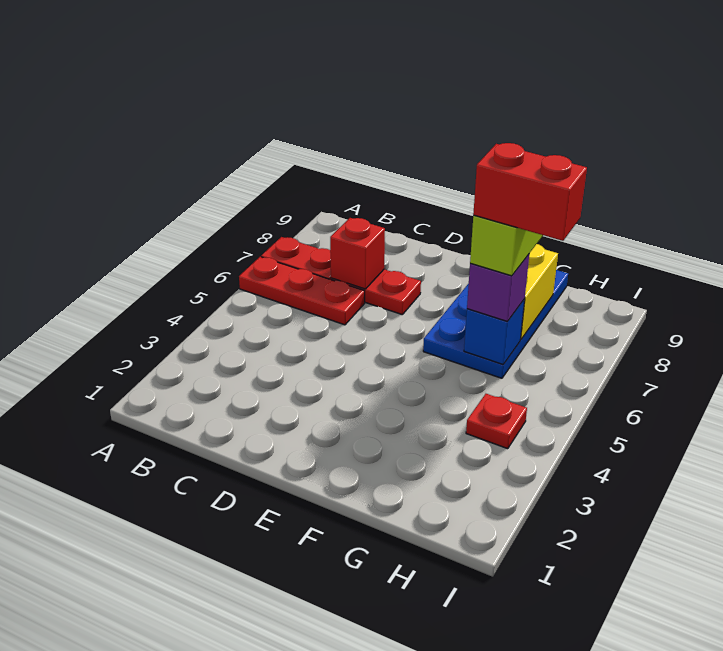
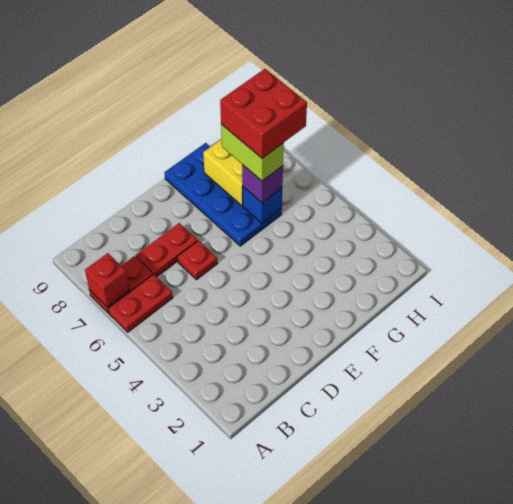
red 1x3 plate [239,257,365,325] -> red 1x2 plate [108,274,173,332]
red 1x1 brick [330,218,385,289] -> red 1x1 brick moved to [85,253,129,307]
red 1x2 brick [473,143,587,241] -> red 2x2 brick [220,69,307,158]
red 1x1 plate [466,394,527,449] -> red 1x1 plate moved to [177,241,218,280]

